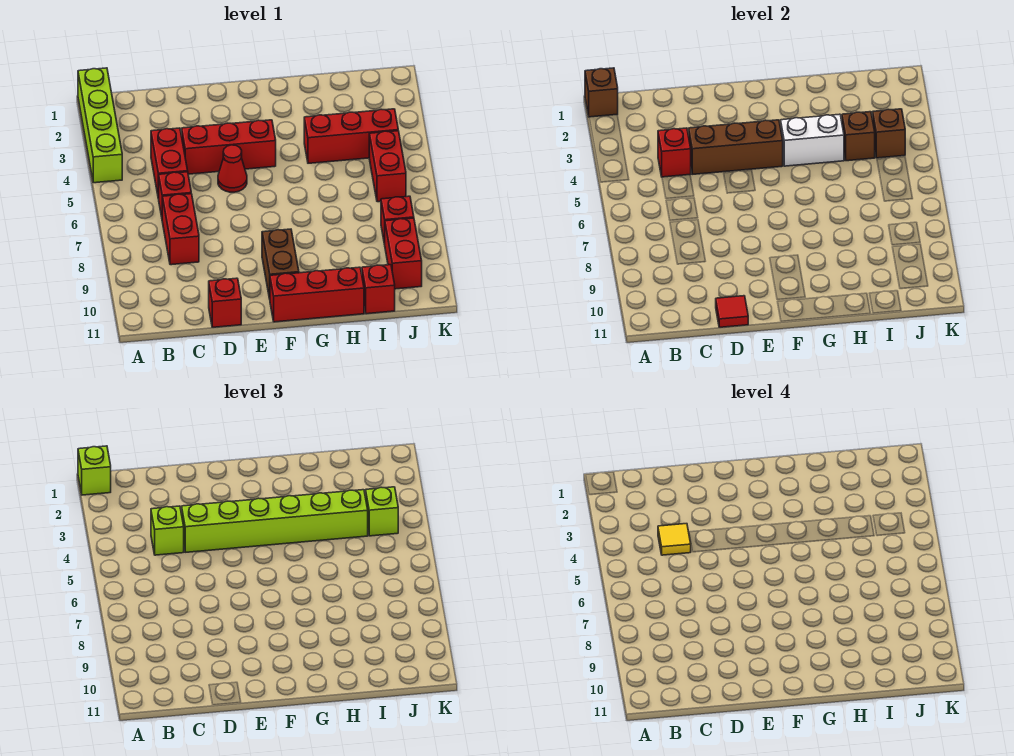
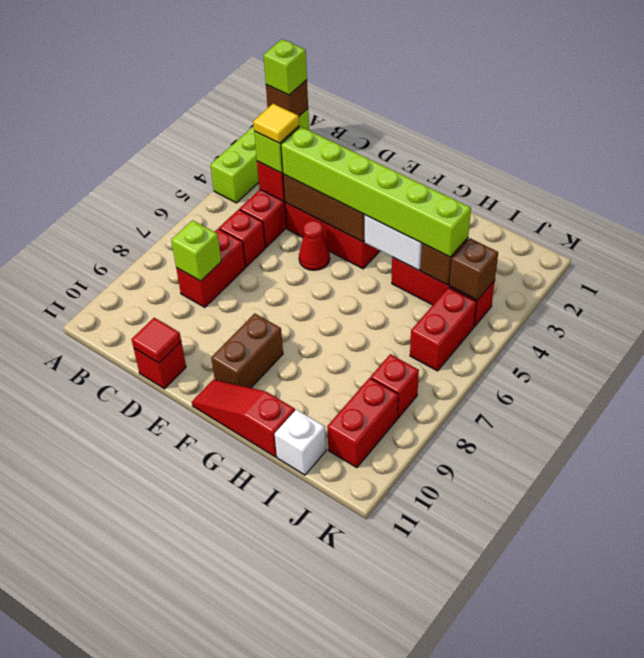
red 1x3 brick [270,267,364,322] -> red 1x3 slope [192,379,295,457]
red 1x1 brick [362,265,395,314] -> white 1x1 brick [275,410,326,475]
lime 1x1 brick [366,487,398,536] -> lime 1x1 brick moved to [171,220,221,281]

